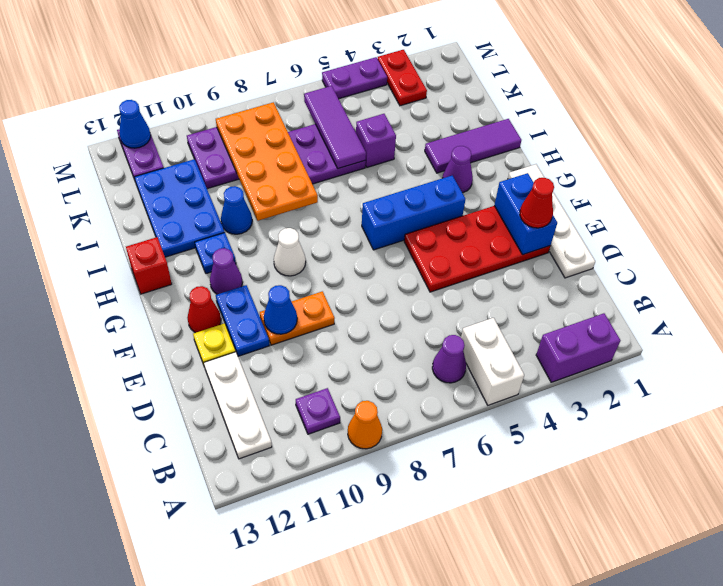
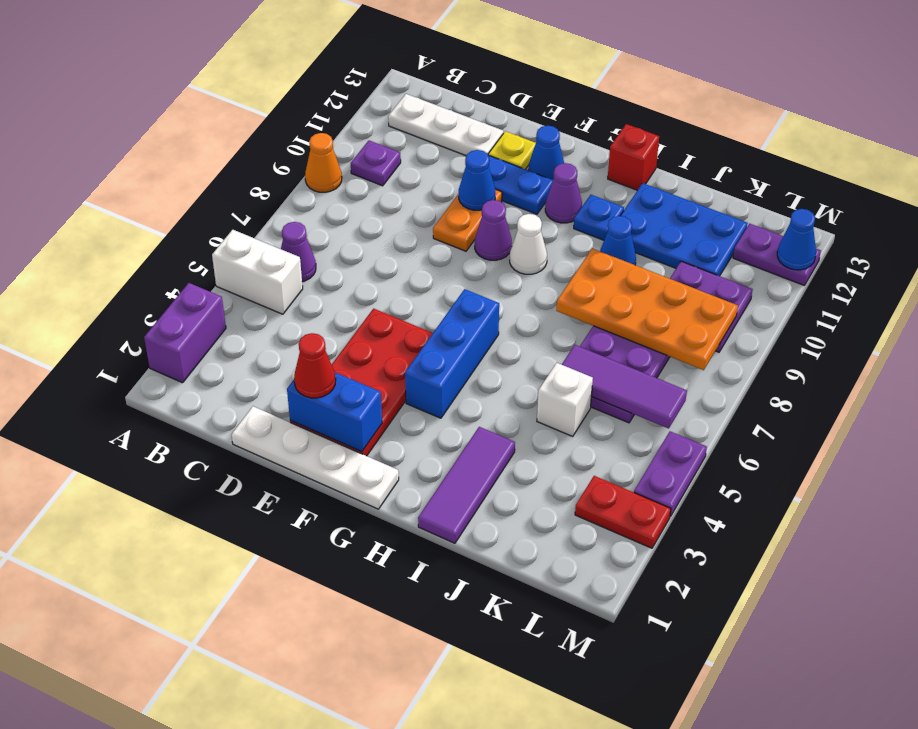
red 1x1 cone [187,286,221,333] -> blue 1x1 cone [528,126,564,180]
purple 1x1 cone [443,146,473,193] -> purple 1x1 cone moved to [475,200,512,260]
purple 1x1 brick [356,114,396,167] -> white 1x1 brick [537,363,593,436]

